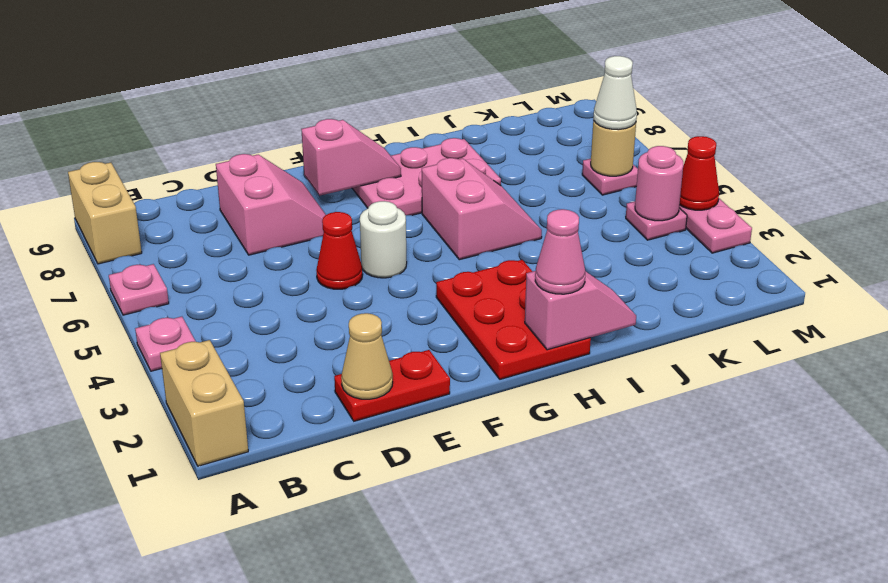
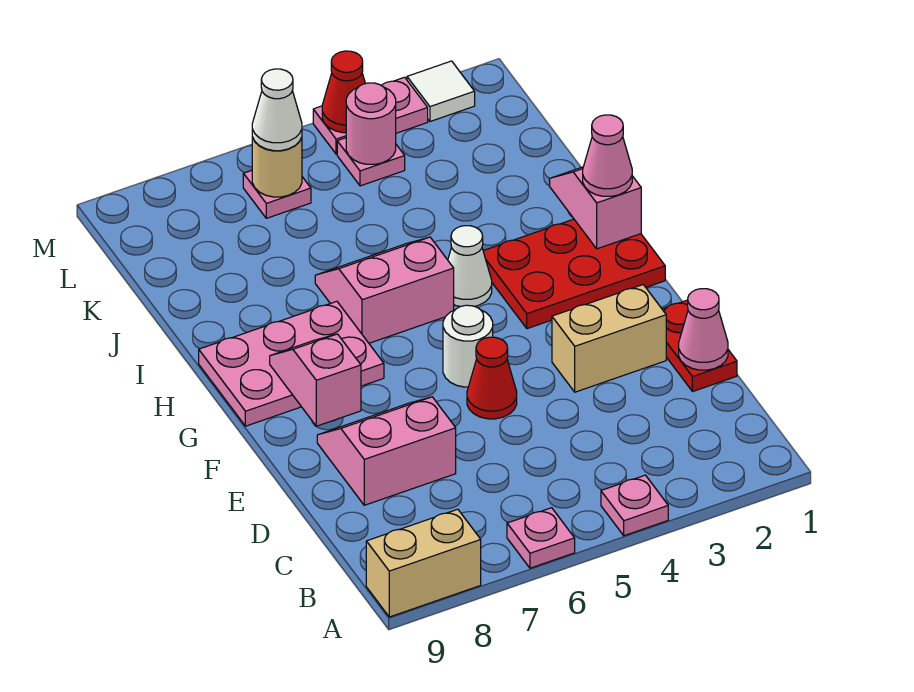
tan 1x2 brick [160,340,248,466] -> tan 1x2 brick moved to [552,285,666,392]
tan 1x1 cone [341,313,393,399] -> pink 1x1 cone [679,289,728,370]
pink 2x3 plate [352,138,501,215] -> pink 2x3 plate turned to [199,301,384,426]
none -> white 1x1 cone [448,226,492,307]
none -> white 1x1 tile [407,61,475,122]

